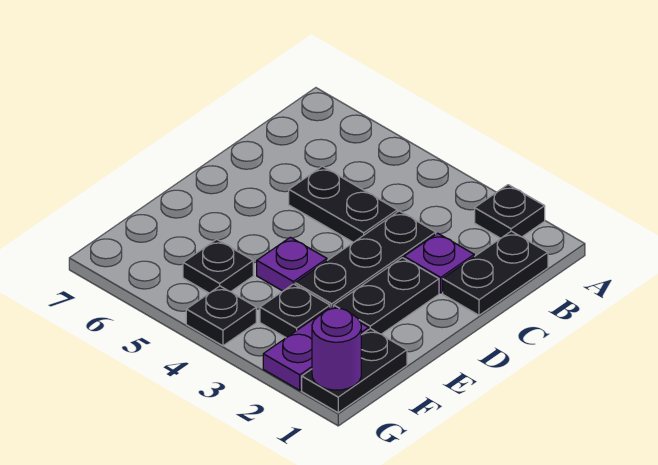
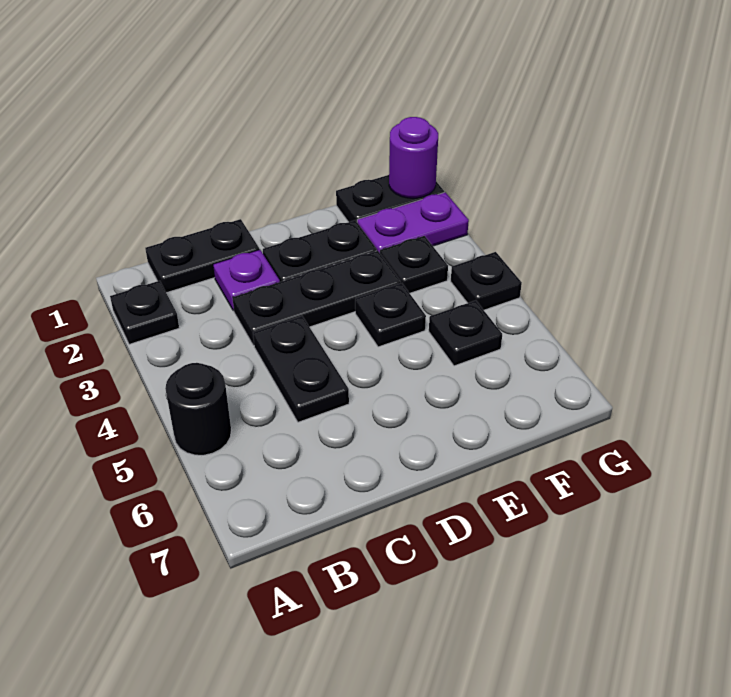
none -> black 1x1 round brick [165,363,231,455]
purple 1x1 plate [257,237,327,291] -> black 1x1 plate [355,283,426,347]

